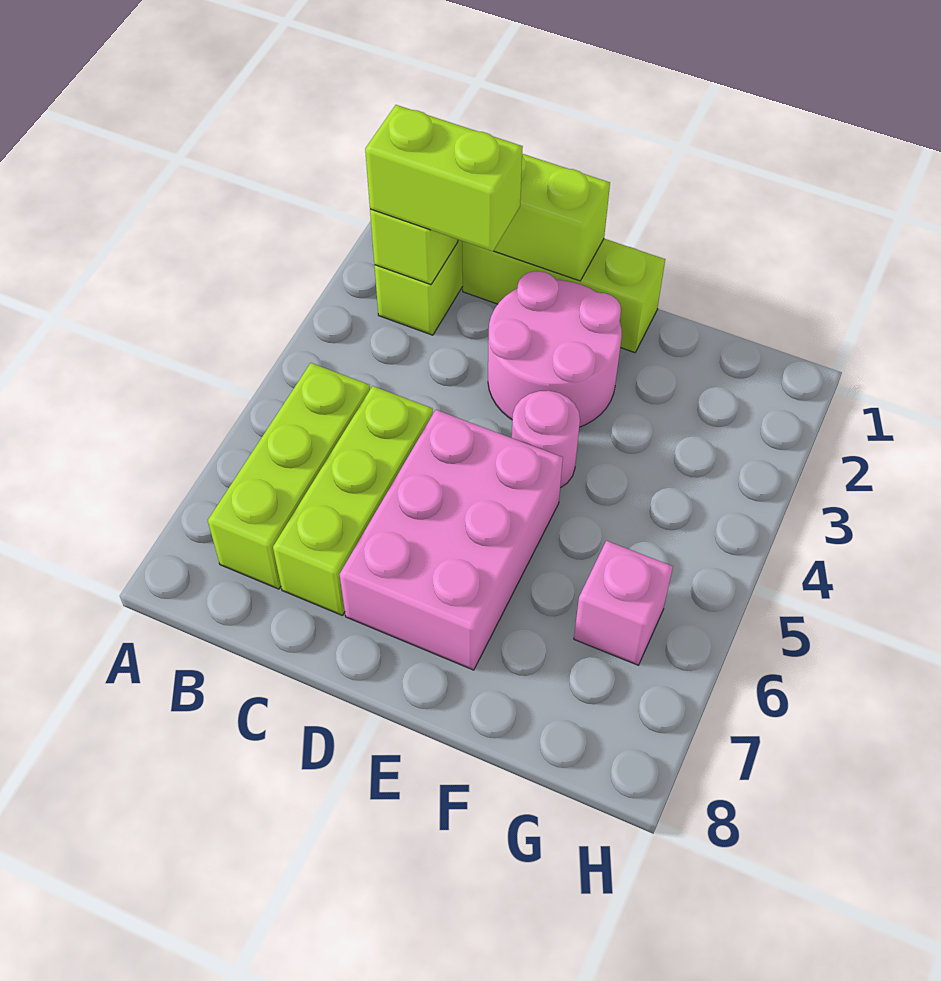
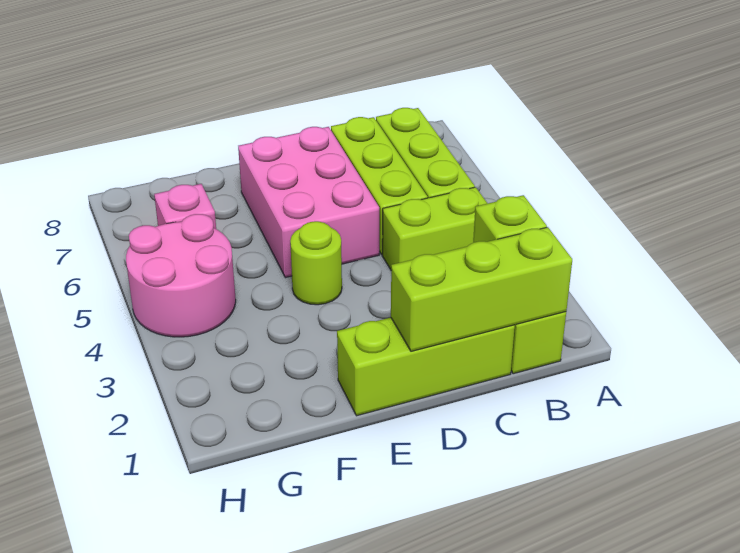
lime 1x2 brick [365,105,523,251] -> lime 1x2 brick moved to [382,187,487,270]
pink 2x2 round brick [488,271,622,427] -> pink 2x2 round brick moved to [126,214,236,337]
pink 1x1 round brick [512,391,580,488] -> lime 1x1 round brick [290,221,342,305]

